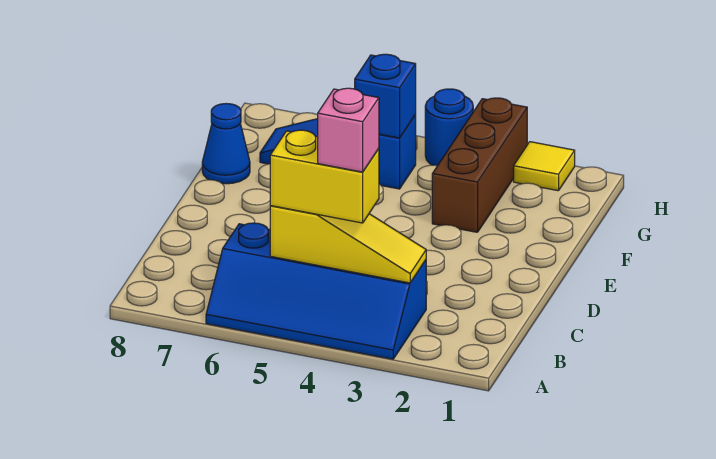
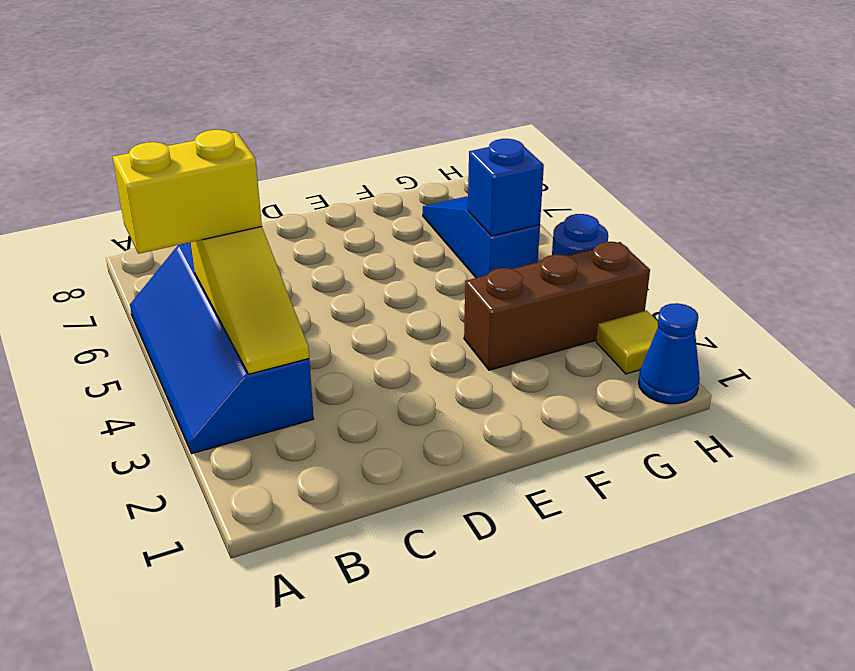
yellow 1x2 brick [270,130,379,223] -> yellow 1x2 brick turned to [113,130,262,254]
pink 1x1 brick [318,88,379,172] -> none
blue 1x1 cone [202,104,250,184] -> blue 1x1 cone moved to [639,303,700,404]

